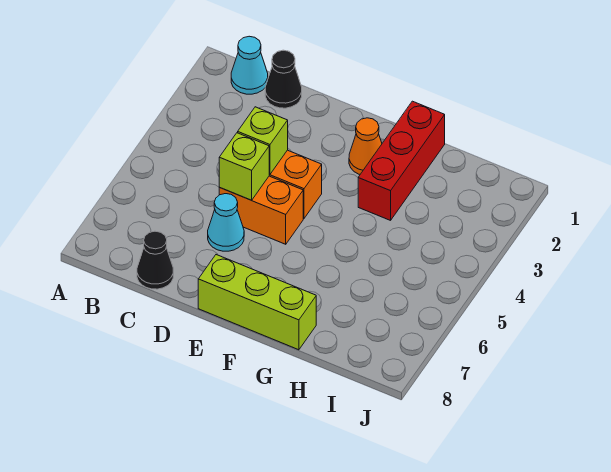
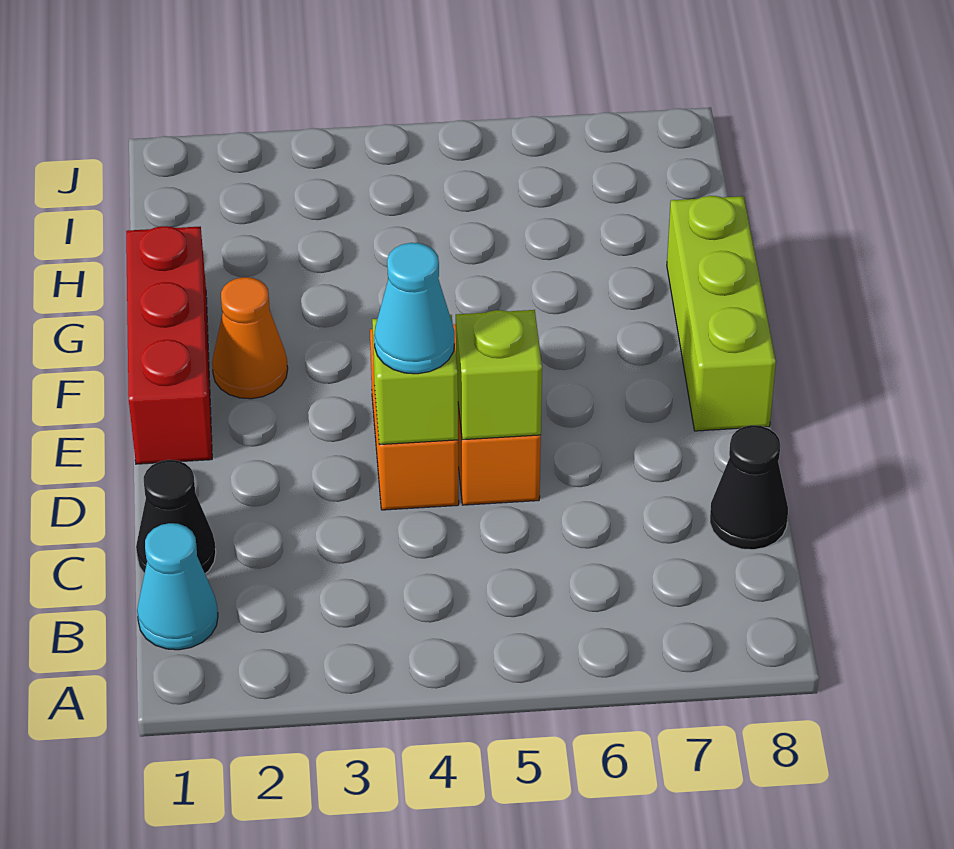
cyan 1x1 cone [208,194,244,251] -> cyan 1x1 cone moved to [374,243,455,374]
red 1x3 brick [358,101,445,220] -> red 1x3 brick turned to [126,226,212,464]

